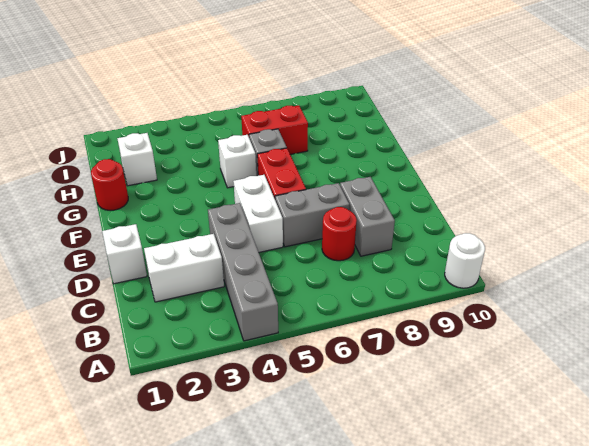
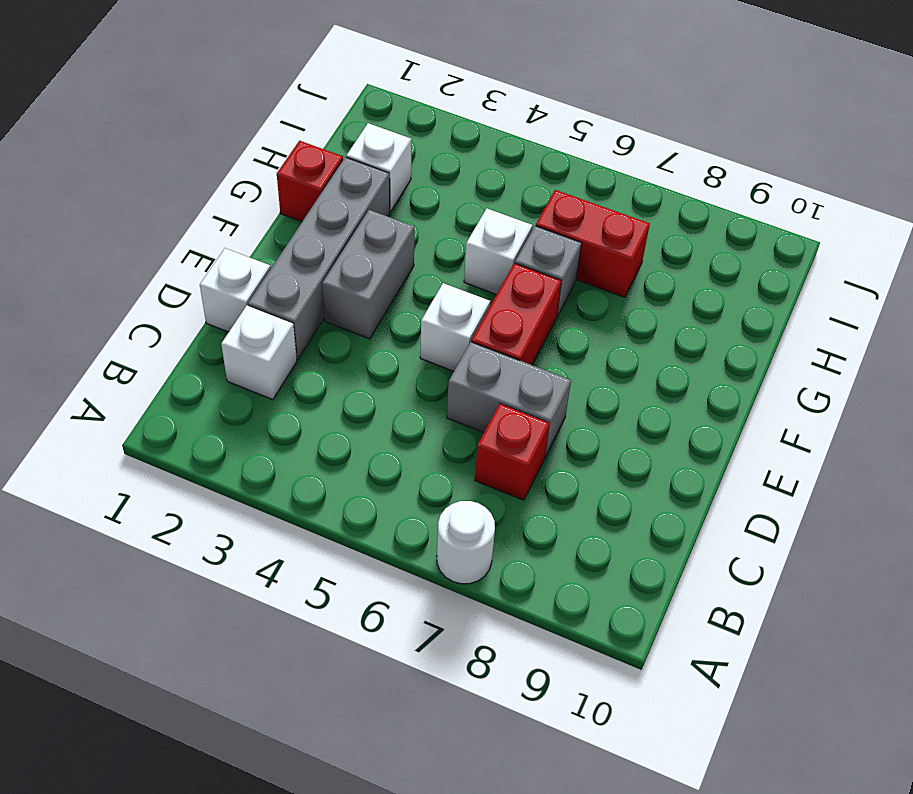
grey 1x4 brick [208,203,278,341] -> grey 1x4 brick moved to [248,157,390,359]
white 1x1 round brick [445,233,485,288] -> white 1x1 round brick moved to [437,501,495,584]
white 1x2 brick [144,234,224,302] -> white 1x1 brick [221,306,297,400]
red 1x1 round brick [322,207,357,261] -> red 1x1 brick [475,404,550,500]
grey 1x2 brick [340,177,395,256] -> grey 1x2 brick moved to [322,210,414,339]
white 1x2 brick [233,175,283,252] -> white 1x1 brick [420,283,490,371]
red 1x1 round brick [91,159,128,211] -> red 1x1 brick [277,141,343,222]

